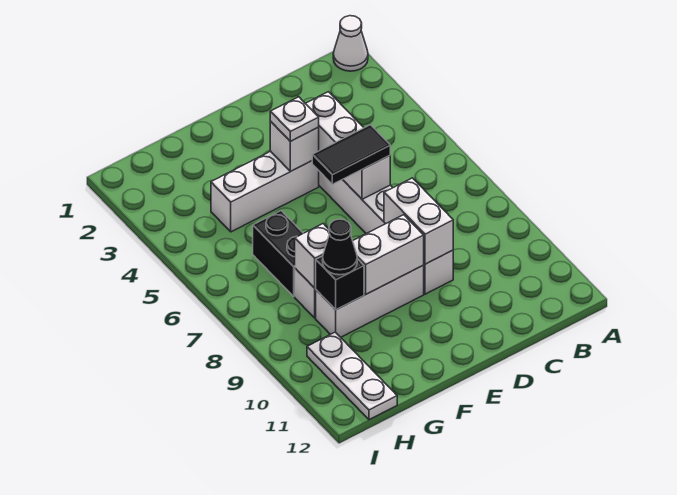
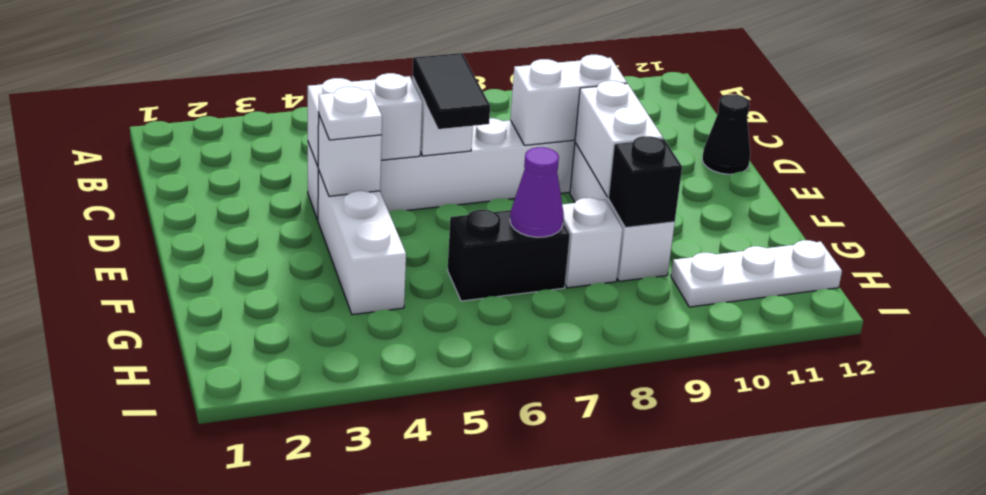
white 1x1 cone [333,16,368,71] -> none
none -> purple 1x1 cone [510,147,564,237]
white 1x1 brick [295,224,329,288] -> none
black 1x1 cone [323,219,357,275] -> black 1x1 cone moved to [702,94,750,174]

